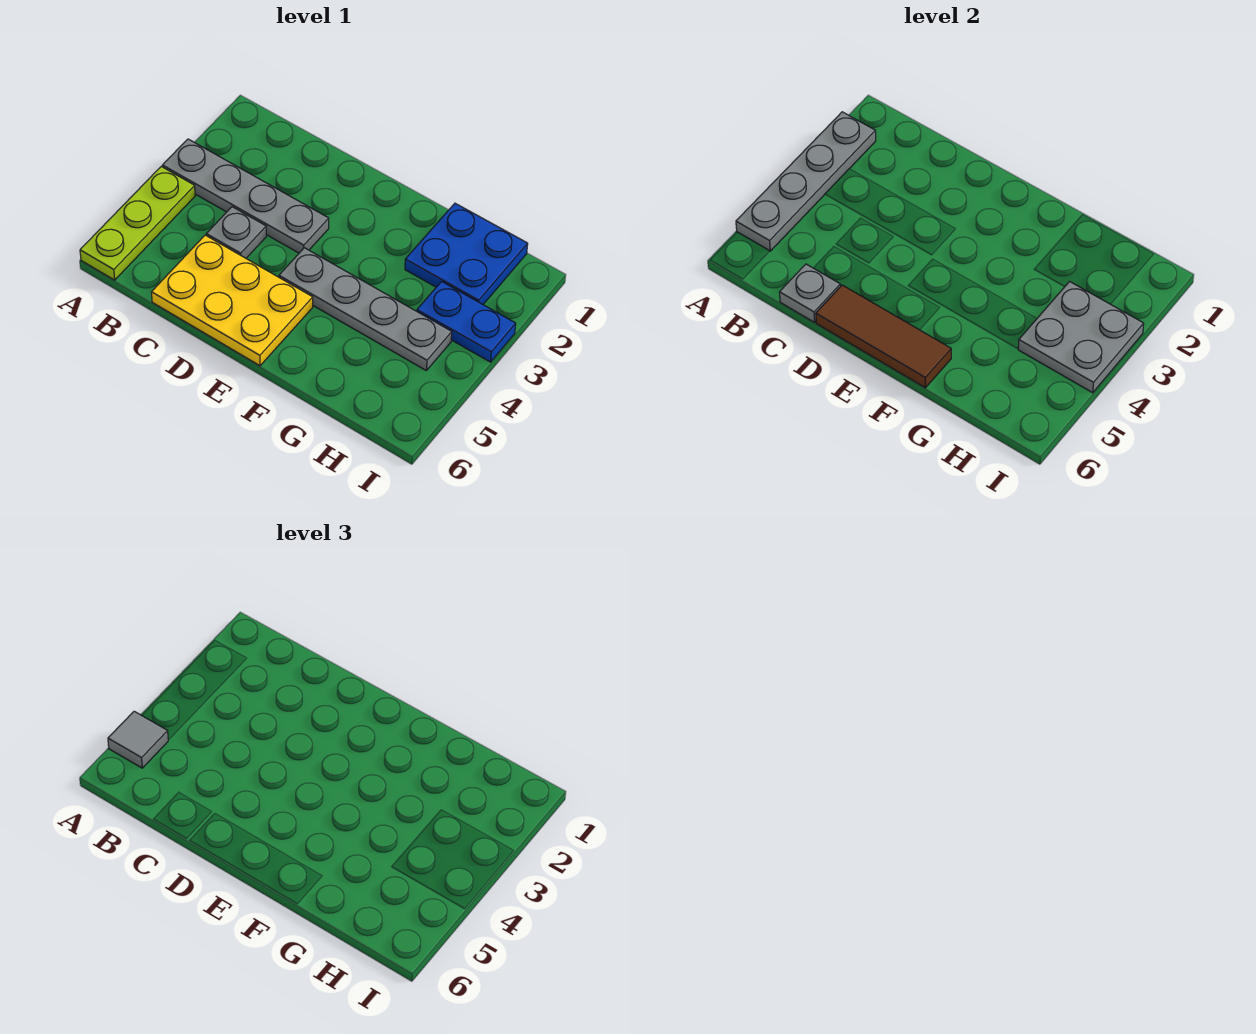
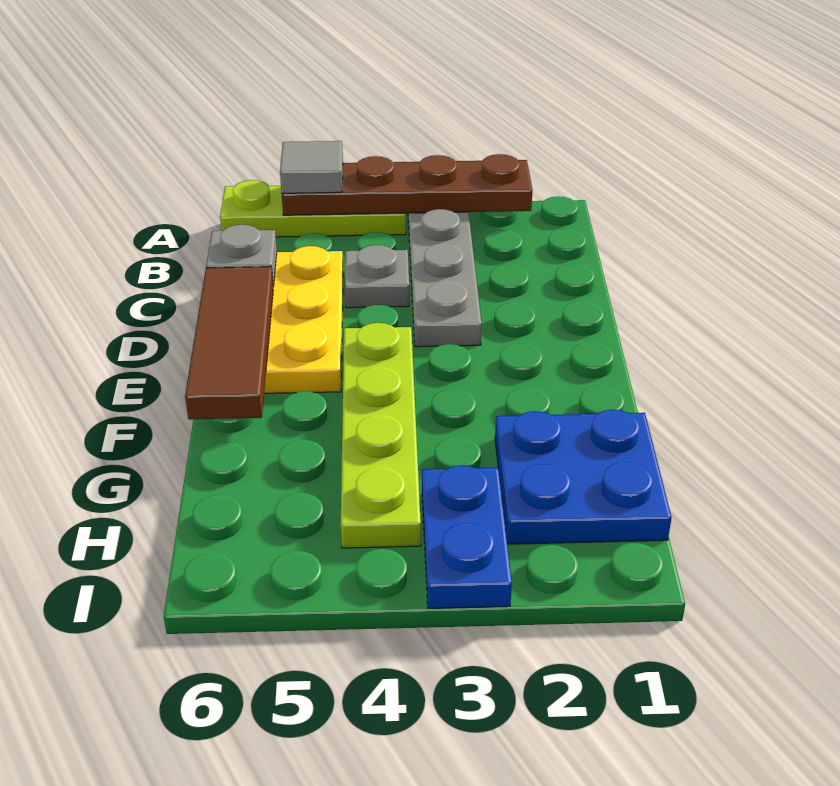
grey 1x4 plate [736,112,876,251] -> brown 1x4 plate [282,154,533,215]
grey 1x4 plate [279,248,452,370] -> lime 1x4 plate [341,323,421,548]
grey 2x2 plate [1018,282,1144,393] -> none

